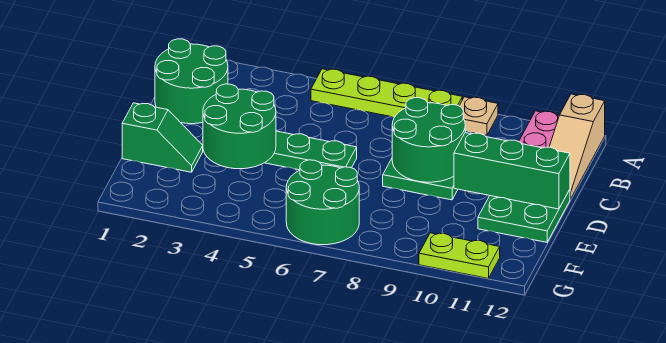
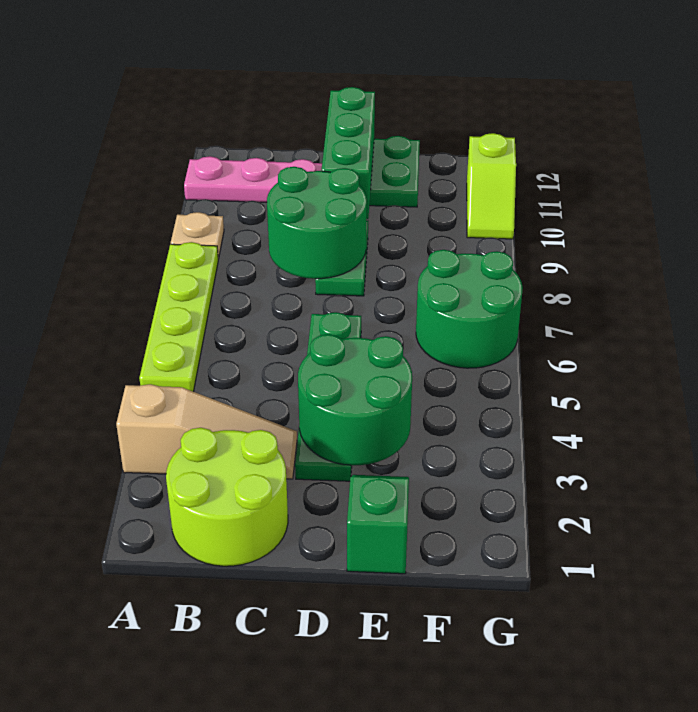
tan 1x3 slope [549,94,605,199] -> tan 1x3 slope moved to [116,384,297,479]
green 2x2 round brick [155,39,228,124] -> lime 2x2 round brick [166,428,288,566]
lime 1x2 plate [419,233,500,278] -> lime 1x2 slope [467,133,516,239]

